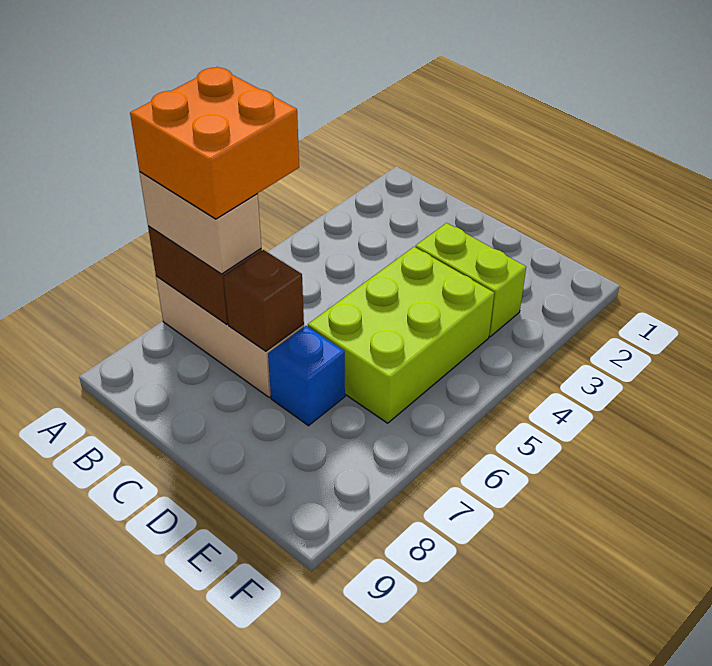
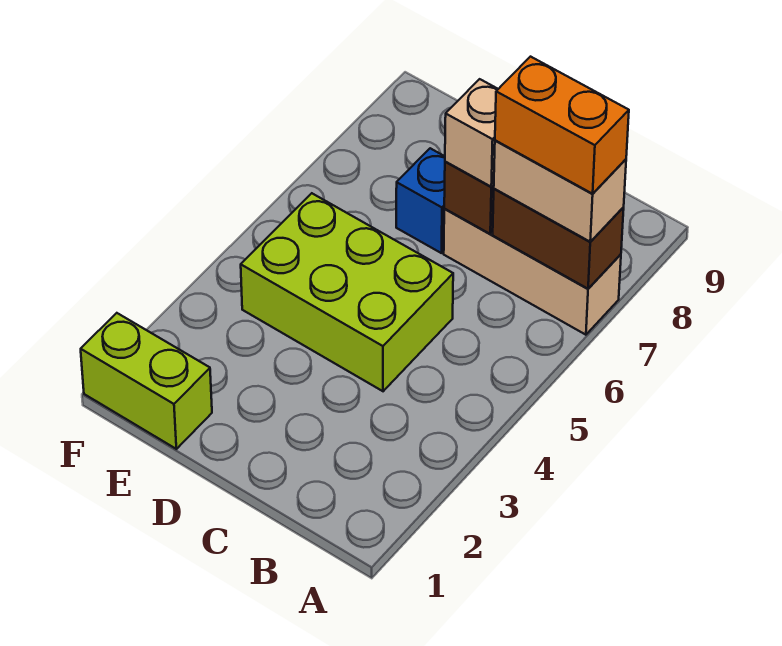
orange 2x2 brick [130,67,299,219] -> orange 1x2 brick [495,57,629,194]
none -> tan 1x1 brick [445,79,498,187]
lime 1x2 brick [416,223,526,337] -> lime 1x2 brick moved to [81,313,212,449]
lime 2x3 brick [308,247,494,423] -> lime 2x3 brick turned to [241,193,453,391]

